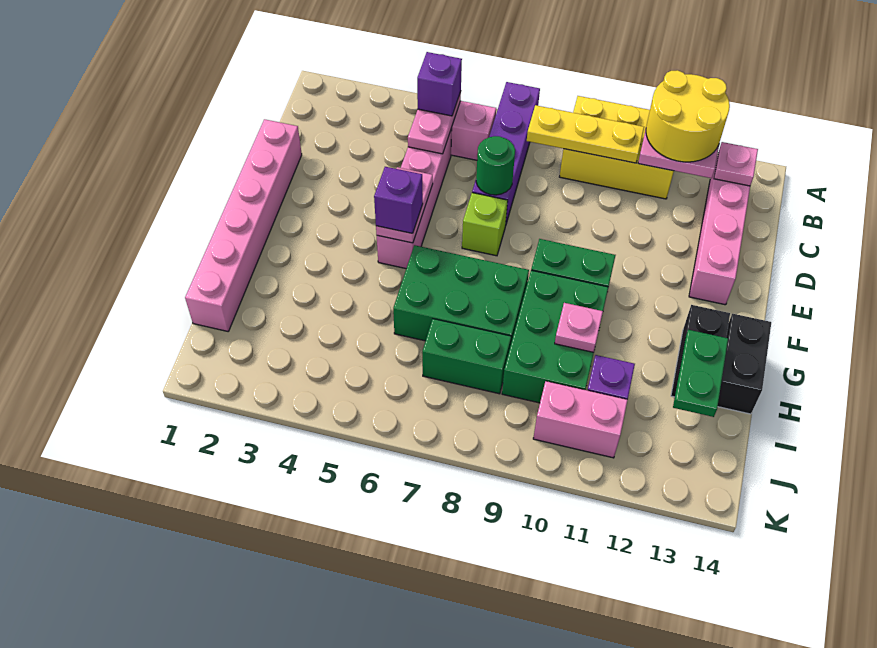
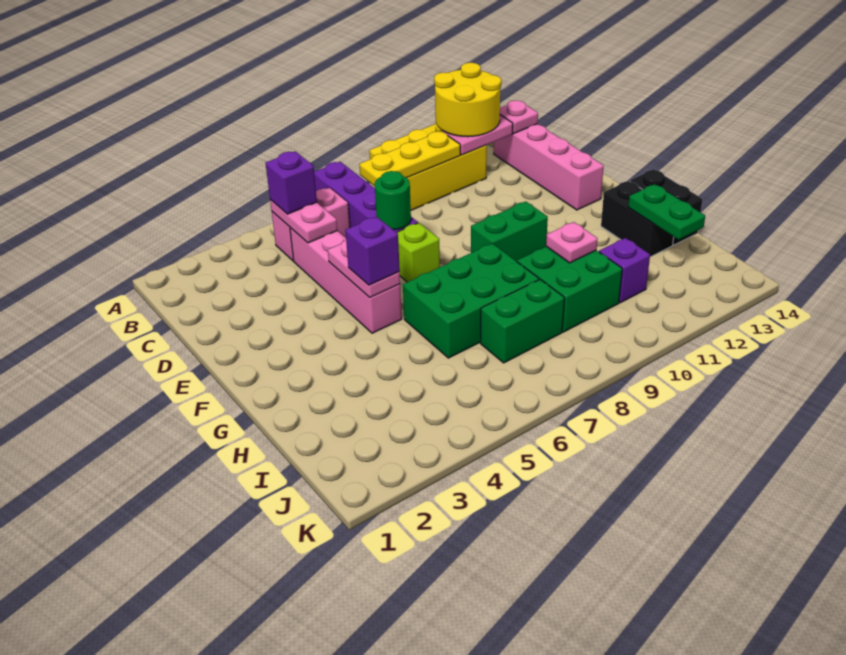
pink 1x6 brick [185,119,302,331] -> none
green 2x3 brick [502,270,608,403] -> green 2x2 brick [517,247,622,332]
pink 1x2 brick [533,381,627,458] -> none

